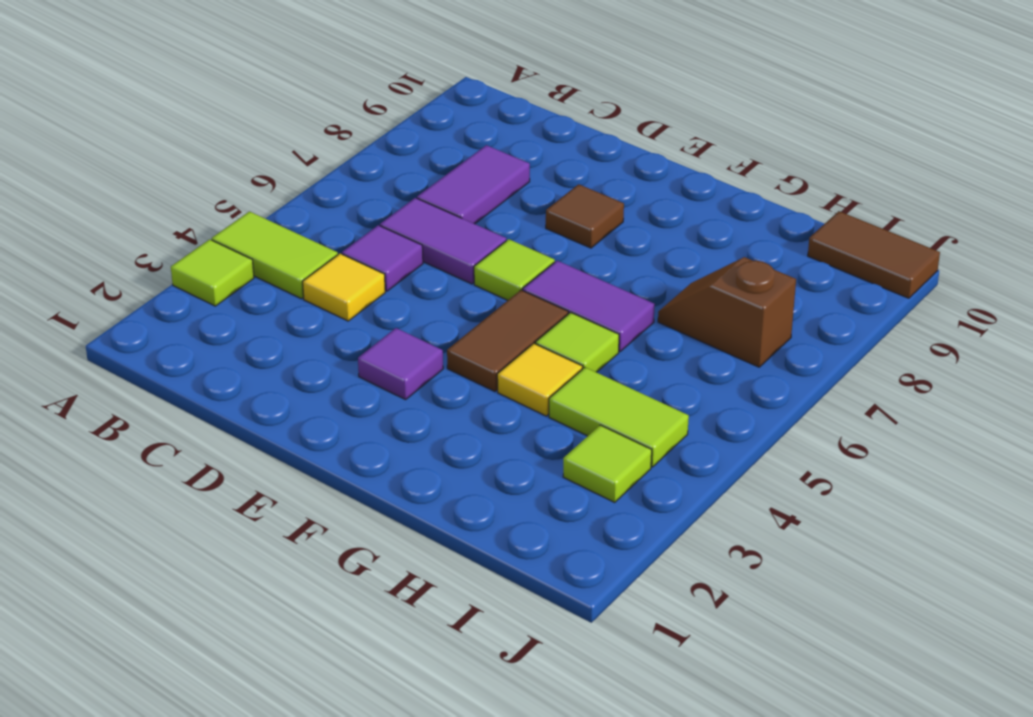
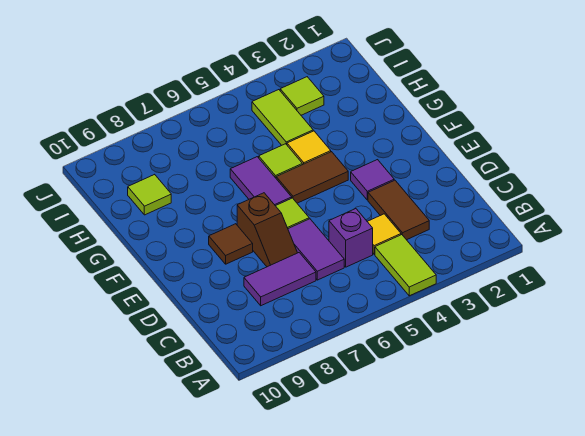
lime 1x1 tile [171,239,254,306] -> lime 1x1 tile moved to [128,174,171,215]
purple 1x1 tile [342,225,423,291] -> purple 1x1 brick [329,209,373,267]
brown 1x2 slope [658,257,796,367] -> brown 1x2 slope moved to [237,193,297,267]
brown 1x2 tile [808,211,940,298] -> brown 1x2 tile moved to [368,180,429,240]

